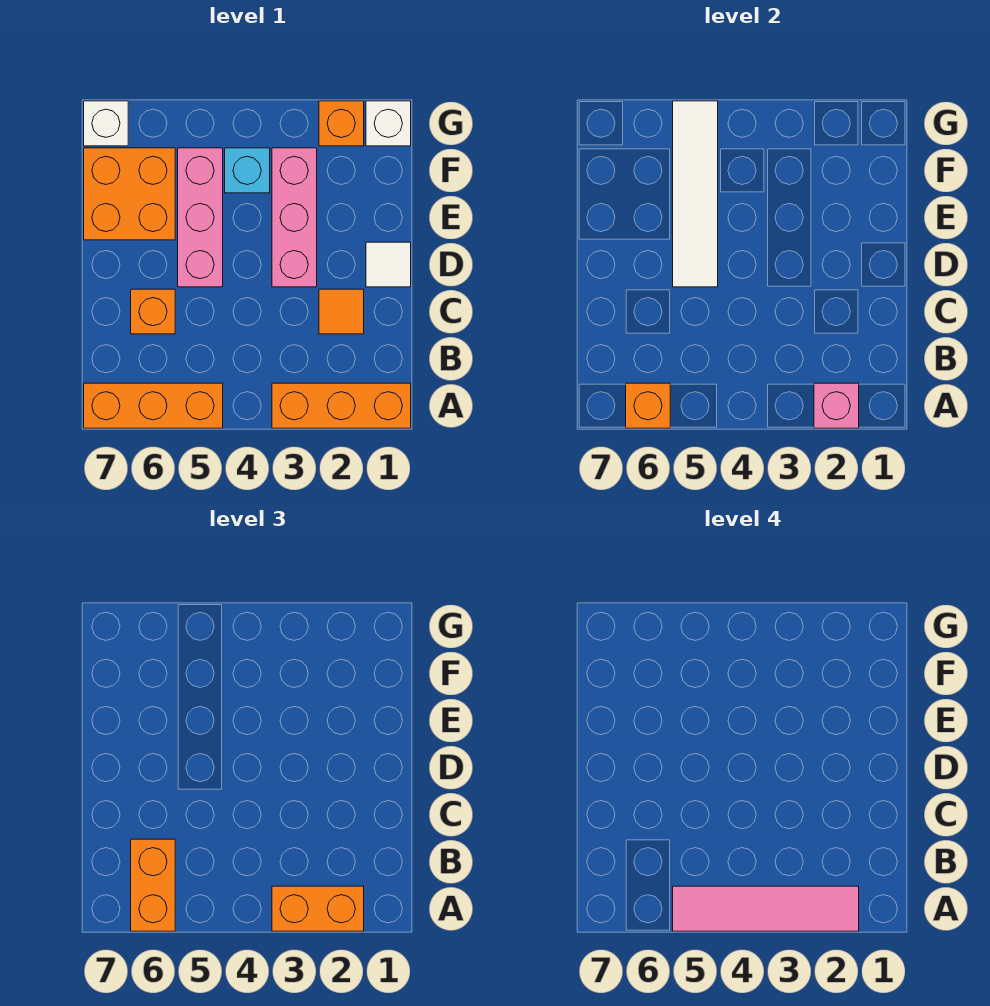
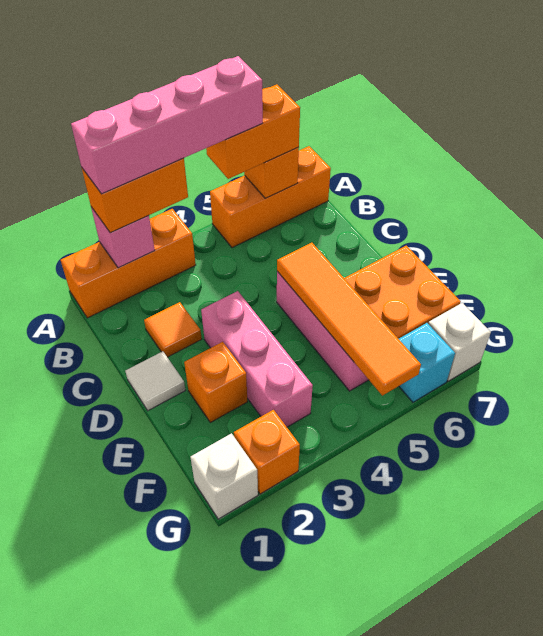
pink 1x4 tile [673,886,859,931] -> pink 1x4 brick [71,56,263,194]
orange 1x2 brick [131,839,175,931] -> orange 1x2 brick turned to [206,84,300,179]
orange 1x1 brick [131,289,175,334] -> orange 1x1 brick moved to [184,342,247,422]
white 1x4 tile [673,101,718,287] -> orange 1x4 tile [277,243,421,395]
cyan 1x1 brick [225,148,270,193] -> cyan 1x1 brick moved to [399,323,455,402]

